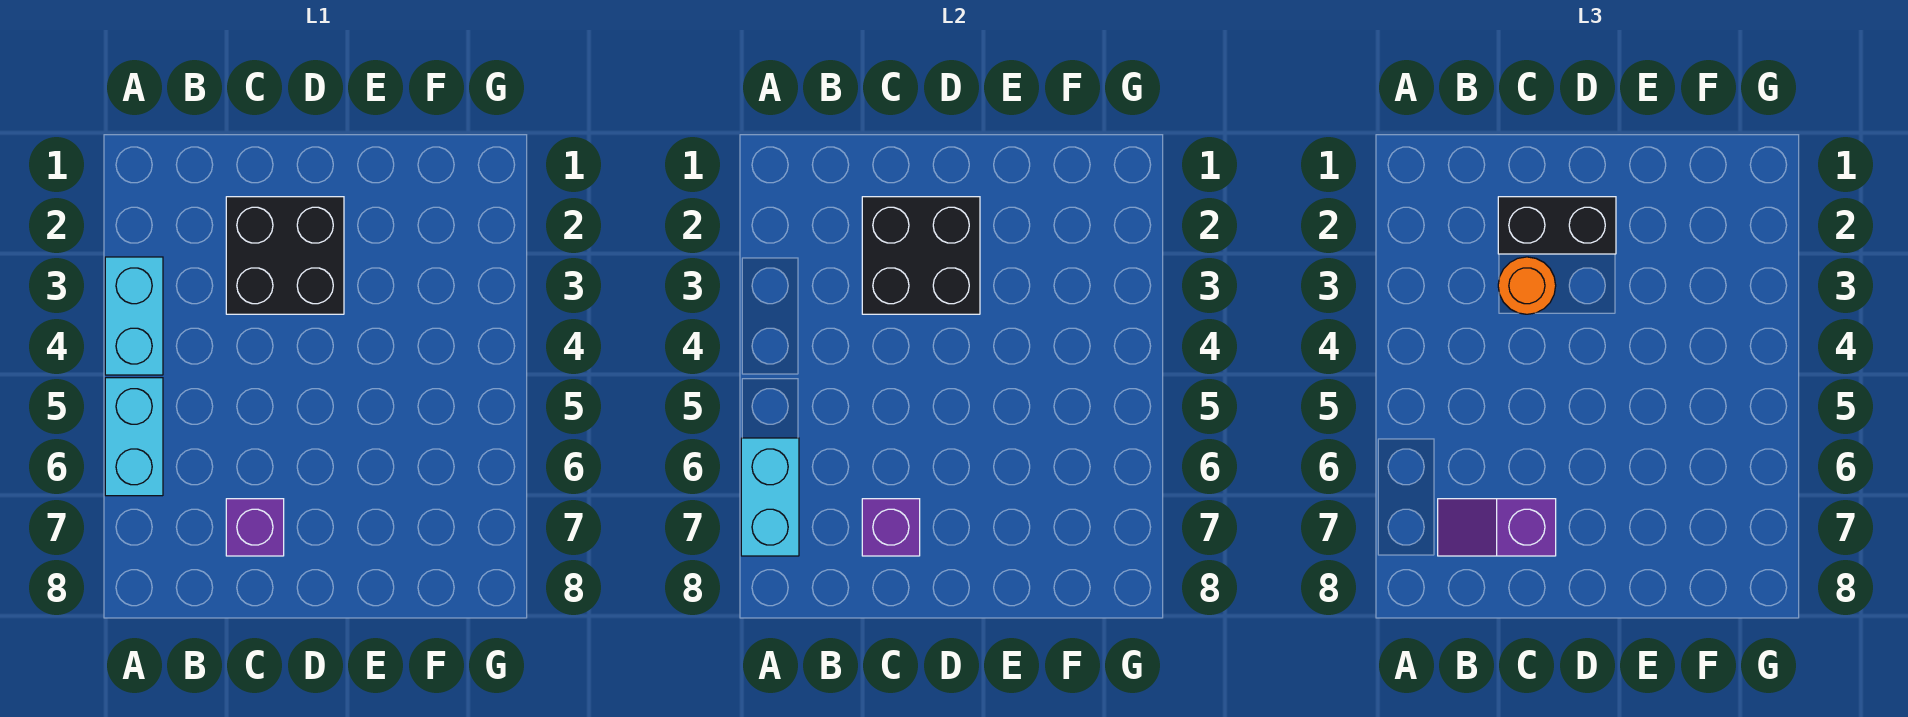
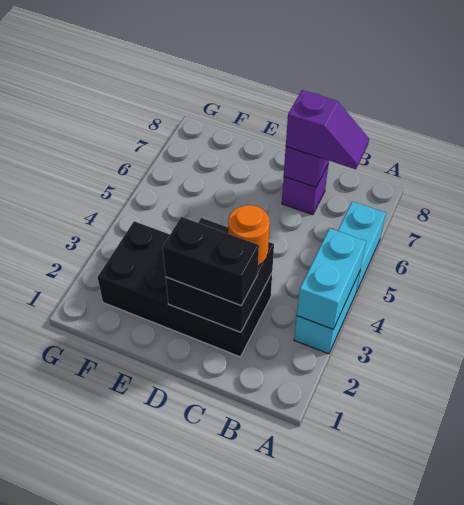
cyan 1x2 brick [741,438,799,556] -> cyan 1x2 brick moved to [297,228,366,329]
black 2x2 brick [226,197,344,314] -> black 2x4 brick [98,221,272,357]

